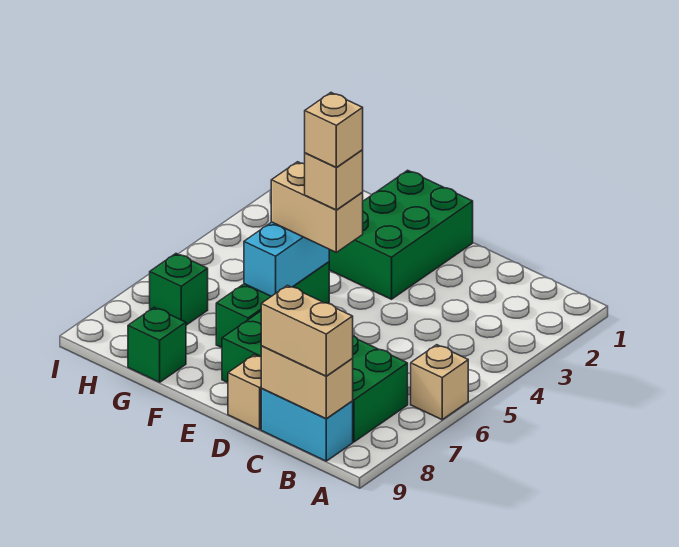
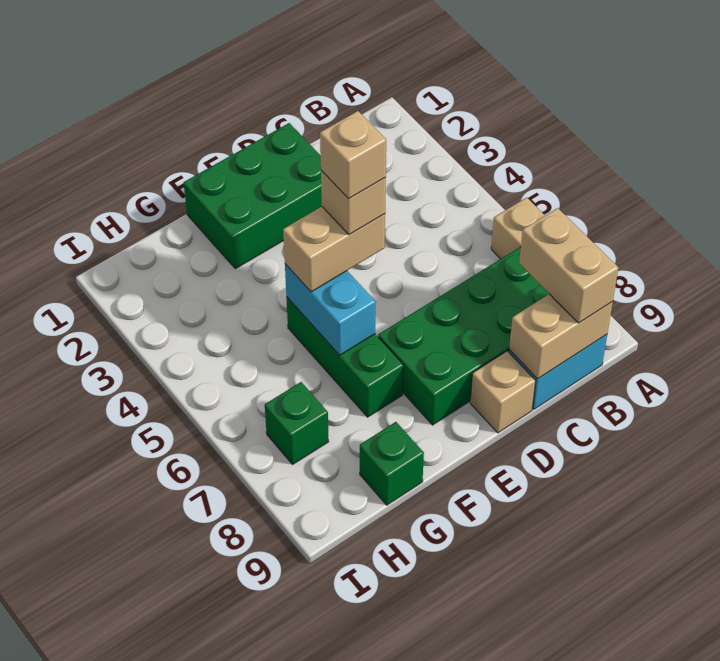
tan 1x2 brick [261,285,353,376] -> tan 1x2 brick turned to [519,208,618,323]
green 2x3 brick [329,170,473,299] -> green 2x3 brick turned to [184,123,322,269]

